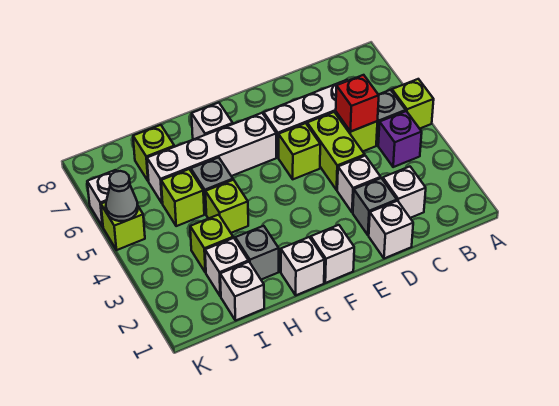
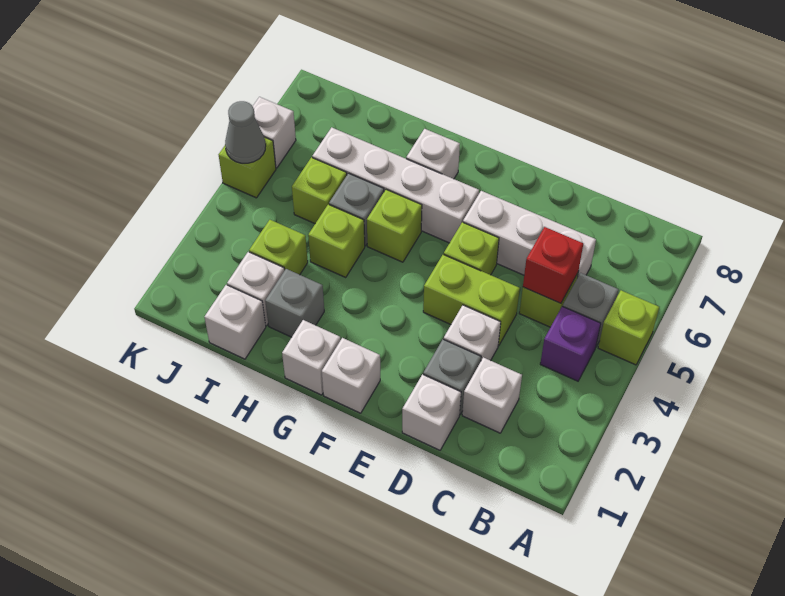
lime 1x2 brick [307,112,365,190] -> lime 1x2 brick turned to [423,254,520,346]
lime 1x1 brick [133,125,174,181] -> lime 1x1 brick moved to [367,190,422,262]

